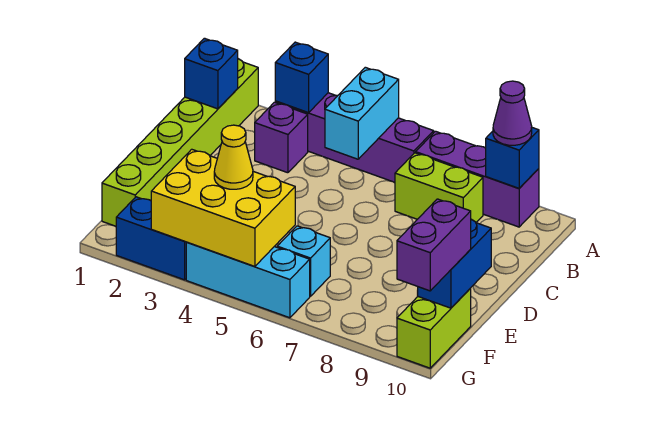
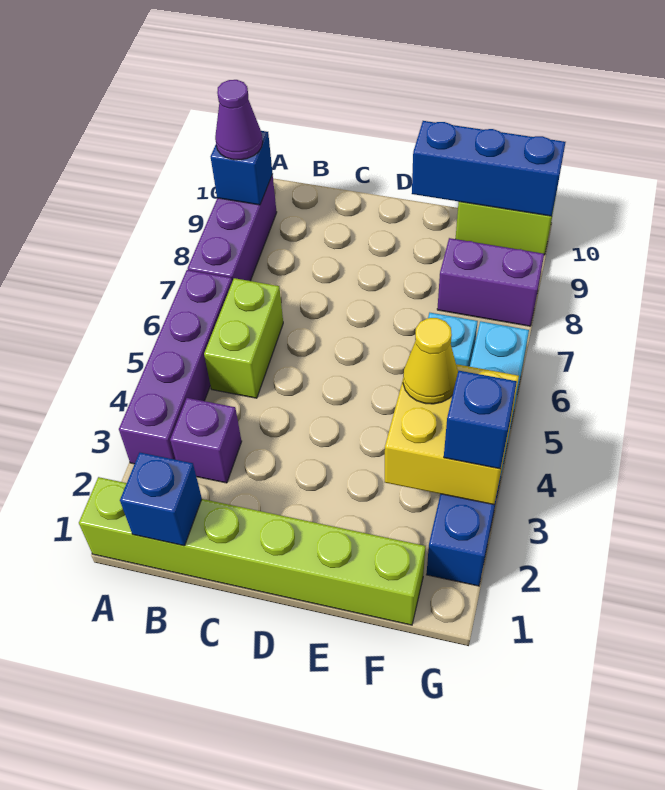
blue 1x1 brick [275,42,328,113] -> blue 1x1 brick moved to [444,371,517,469]
cyan 1x2 brick [325,67,399,159] -> none
lime 1x2 brick [395,153,483,222] -> lime 1x2 brick moved to [204,278,283,398]
blue 1x2 brick [417,219,491,308] -> blue 1x3 brick [412,121,566,216]
yellow 2x3 brick [151,149,295,266] -> yellow 2x2 brick [385,364,519,505]
purple 1x2 brick [397,199,471,291] -> purple 1x2 brick moved to [437,238,544,326]

